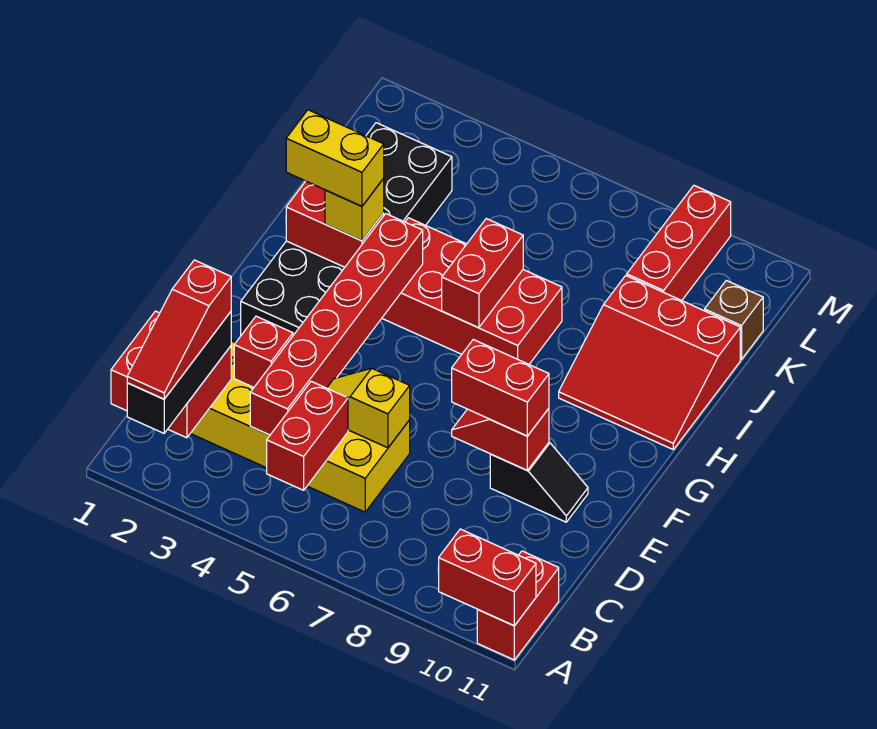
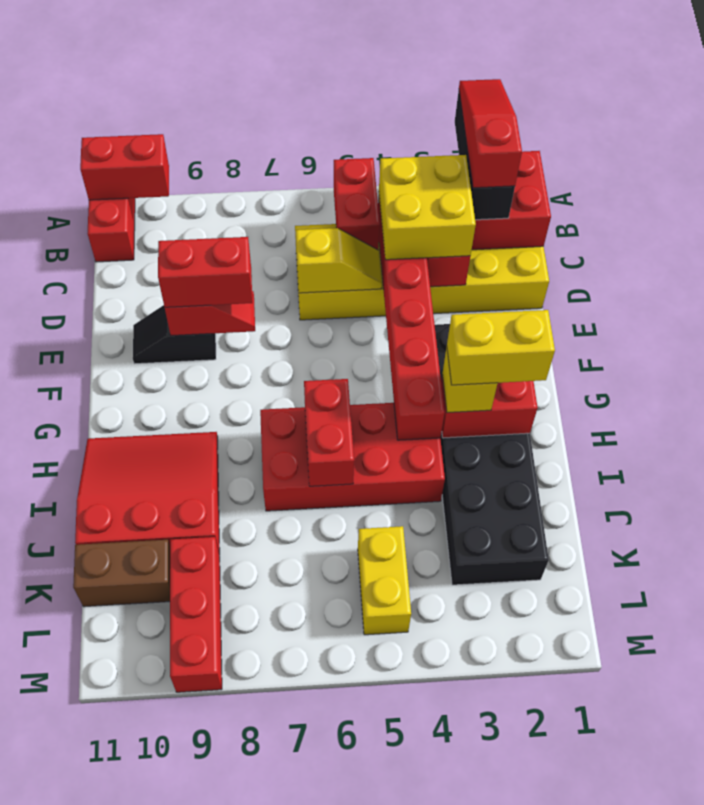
none -> yellow 2x2 brick [379,155,476,260]
none -> yellow 1x2 brick [358,526,411,635]
brown 1x1 brick [705,281,763,359] -> brown 1x2 brick [73,540,170,607]

